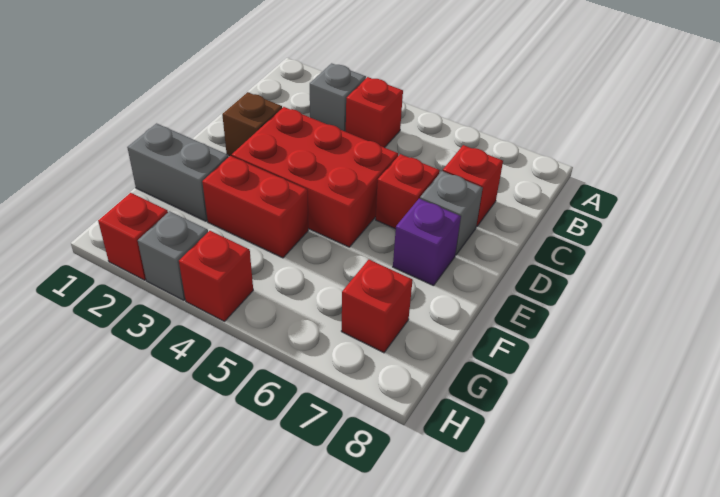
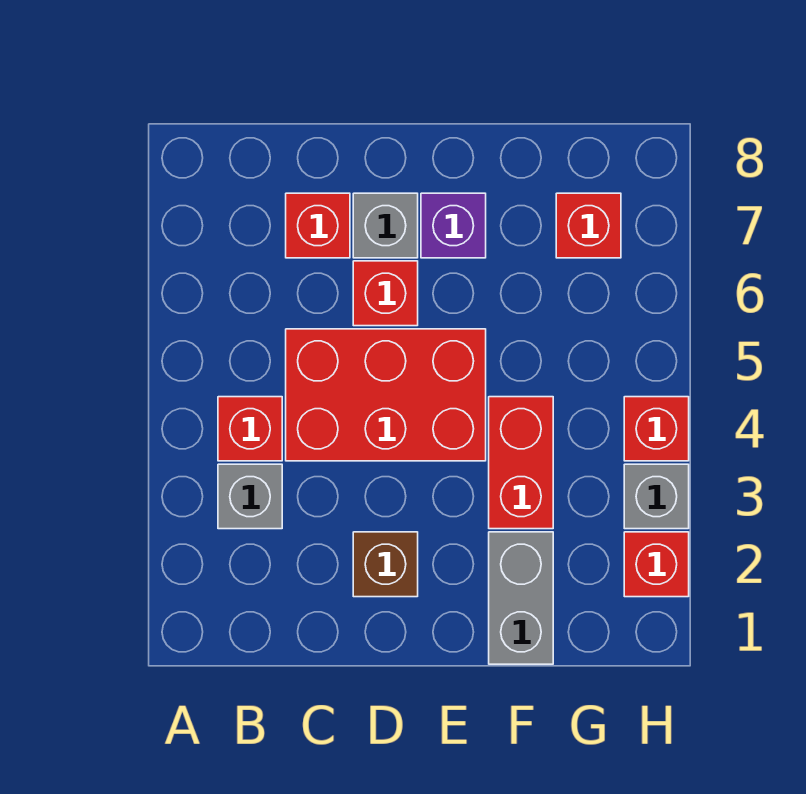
red 2x3 brick [232,107,398,247] -> red 2x3 brick turned to [286,329,486,461]

